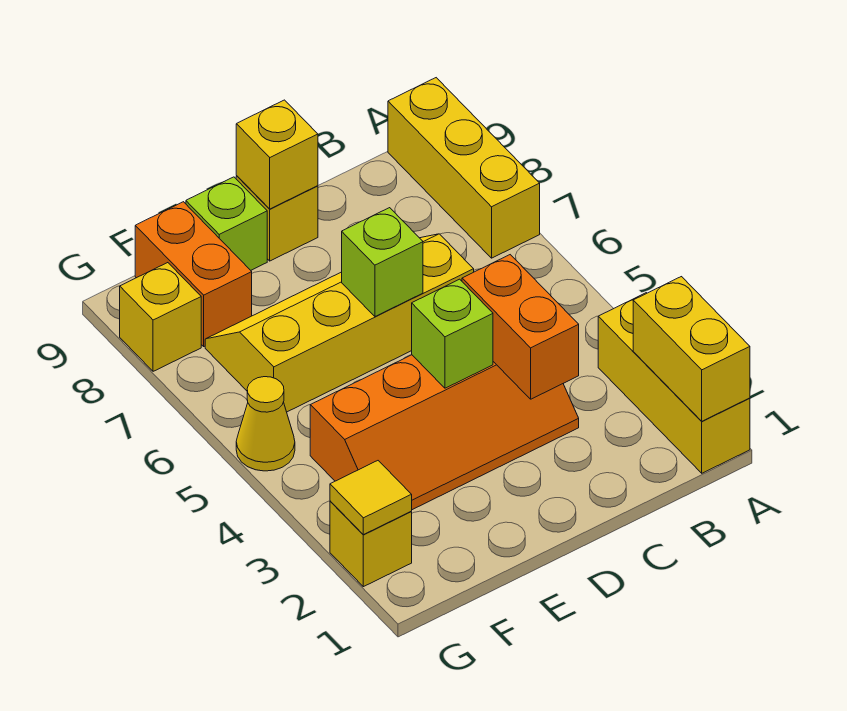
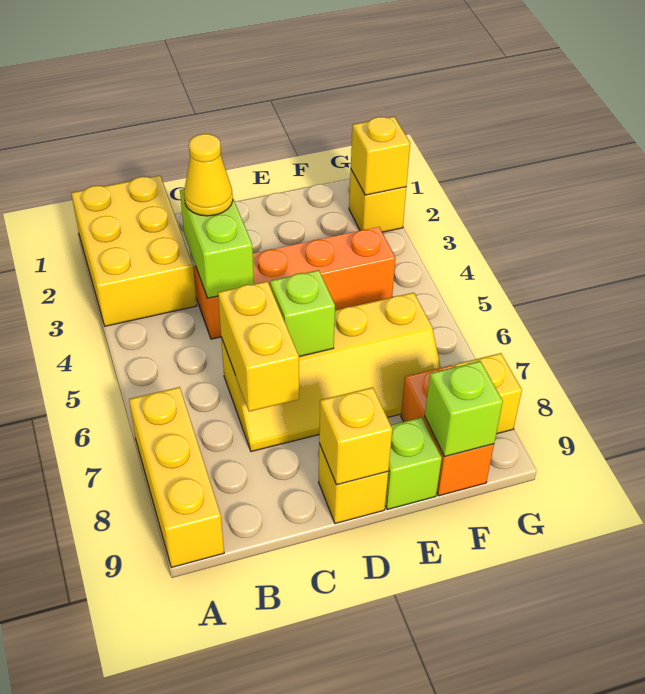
yellow 1x3 brick [598,293,750,473] -> yellow 2x3 brick [71,176,197,326]
yellow 1x2 brick [633,277,750,421] -> yellow 1x2 brick moved to [218,281,299,412]
orange 1x2 brick [462,255,579,399] -> lime 1x2 brick [180,189,254,298]
lime 1x1 brick [412,279,493,388] -> lime 1x1 brick moved to [425,361,503,456]
yellow 1x1 tile [330,461,412,535] -> yellow 1x1 brick [351,117,410,195]
yellow 1x1 cone [236,377,295,471] -> yellow 1x1 cone moved to [184,134,233,216]

